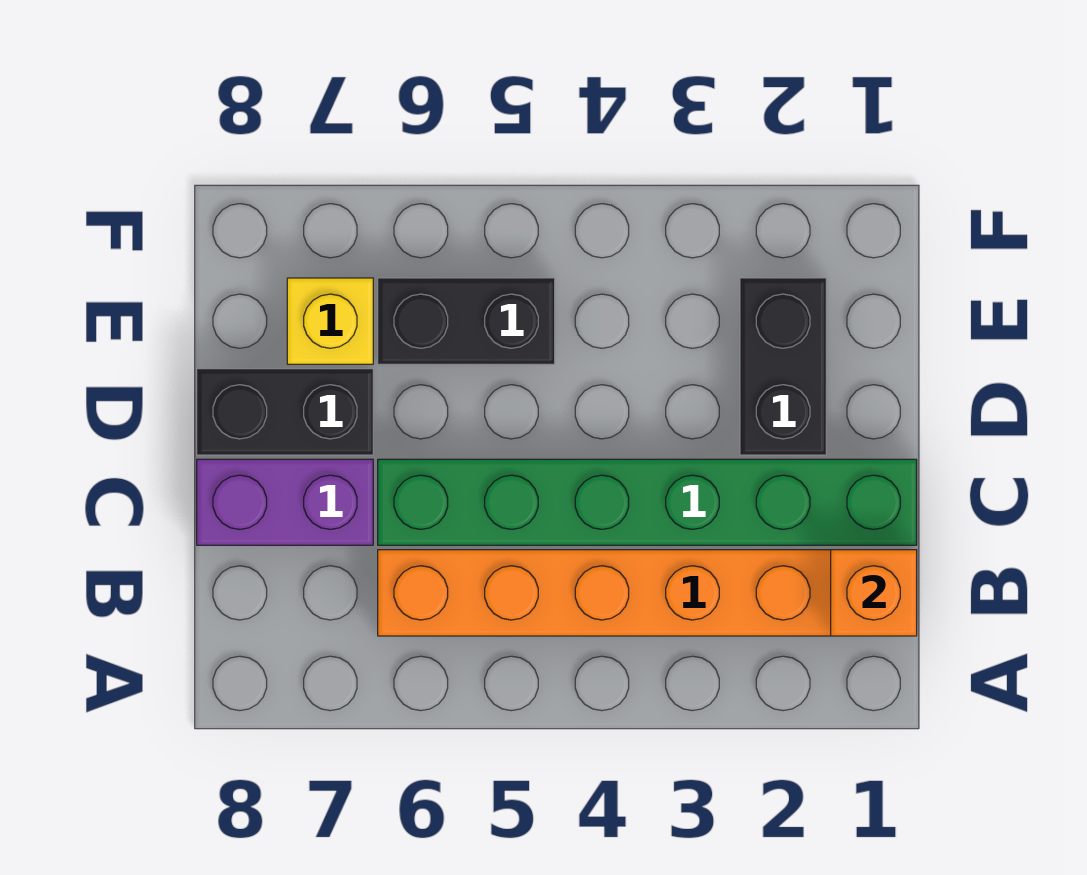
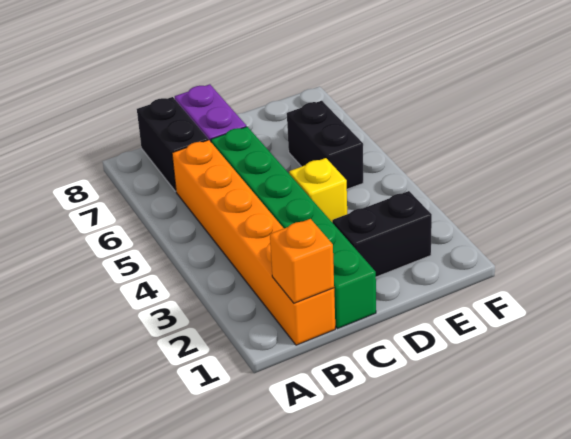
black 1x2 brick [197,369,373,455] -> black 1x2 brick moved to [137,97,208,191]
yellow 1x1 brick [287,278,373,364] -> yellow 1x1 brick moved to [289,158,347,222]

